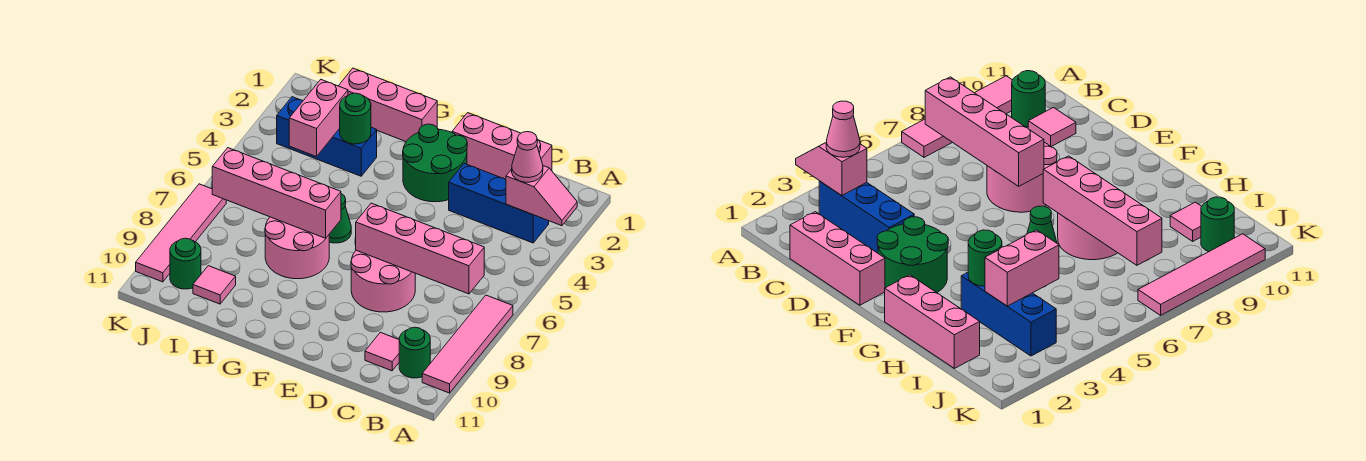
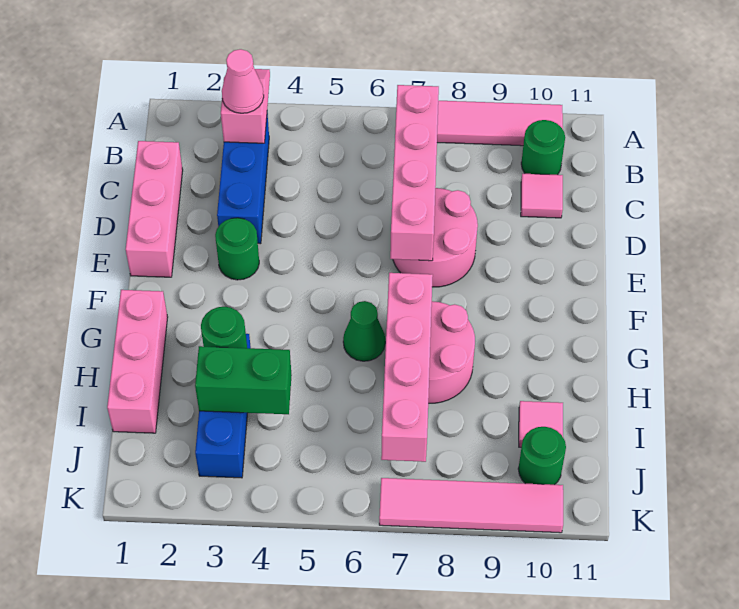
green 2x2 round brick [403,124,467,202] -> green 1x1 round brick [215,218,259,280]
pink 1x2 brick [289,80,348,157] -> green 1x2 brick [195,346,292,414]

